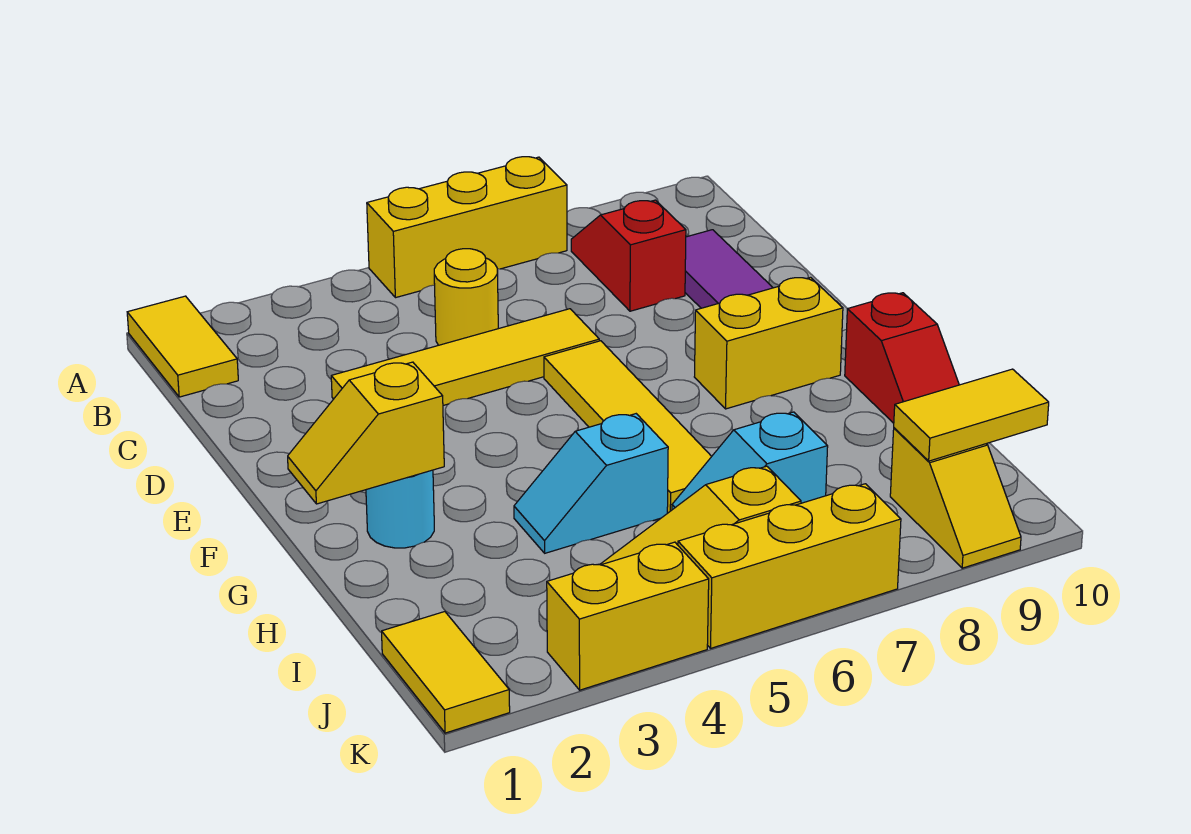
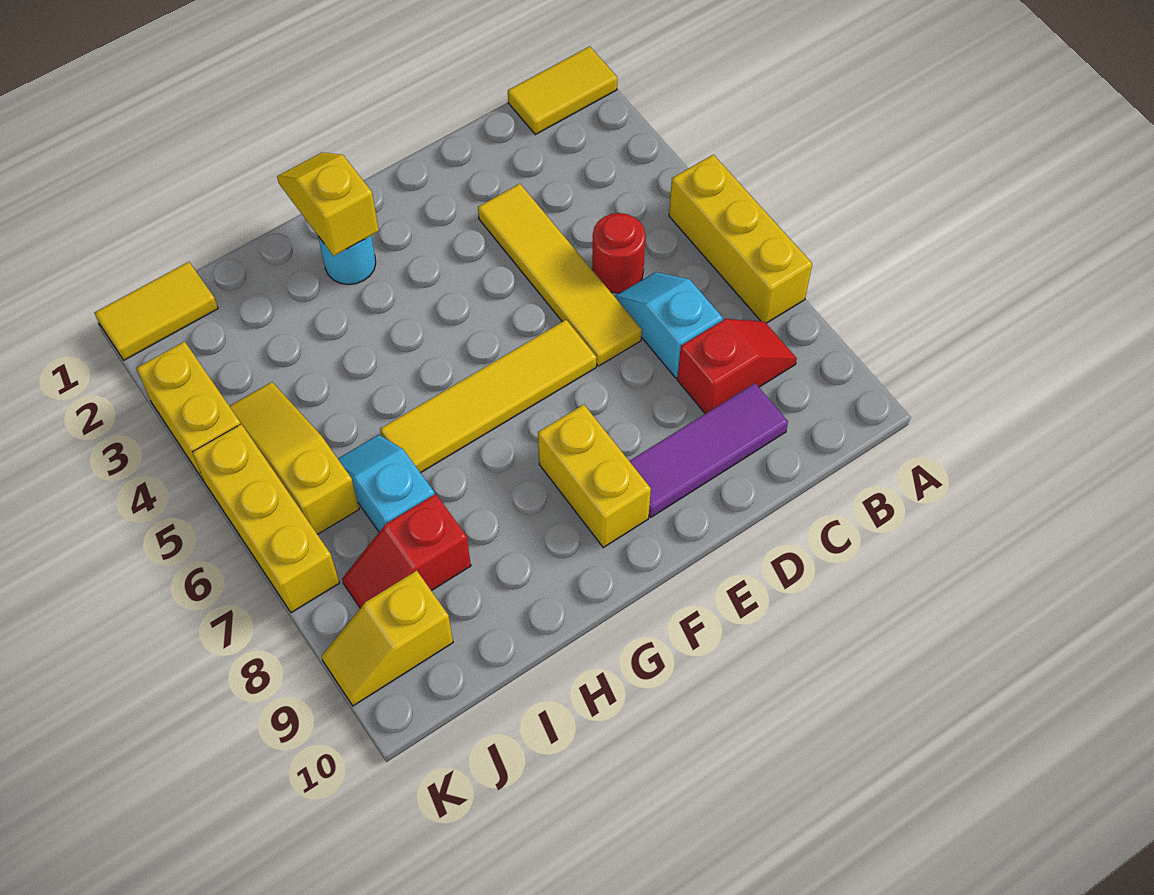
yellow 1x1 round brick [434,249,498,345] -> red 1x1 round brick [592,213,645,293]
red 1x2 slope [845,293,959,423] -> red 1x2 slope moved to [342,494,471,608]
cyan 1x2 slope [514,414,668,553] -> cyan 1x2 slope moved to [614,272,723,378]
yellow 1x2 tile [894,369,1049,461] -> none

